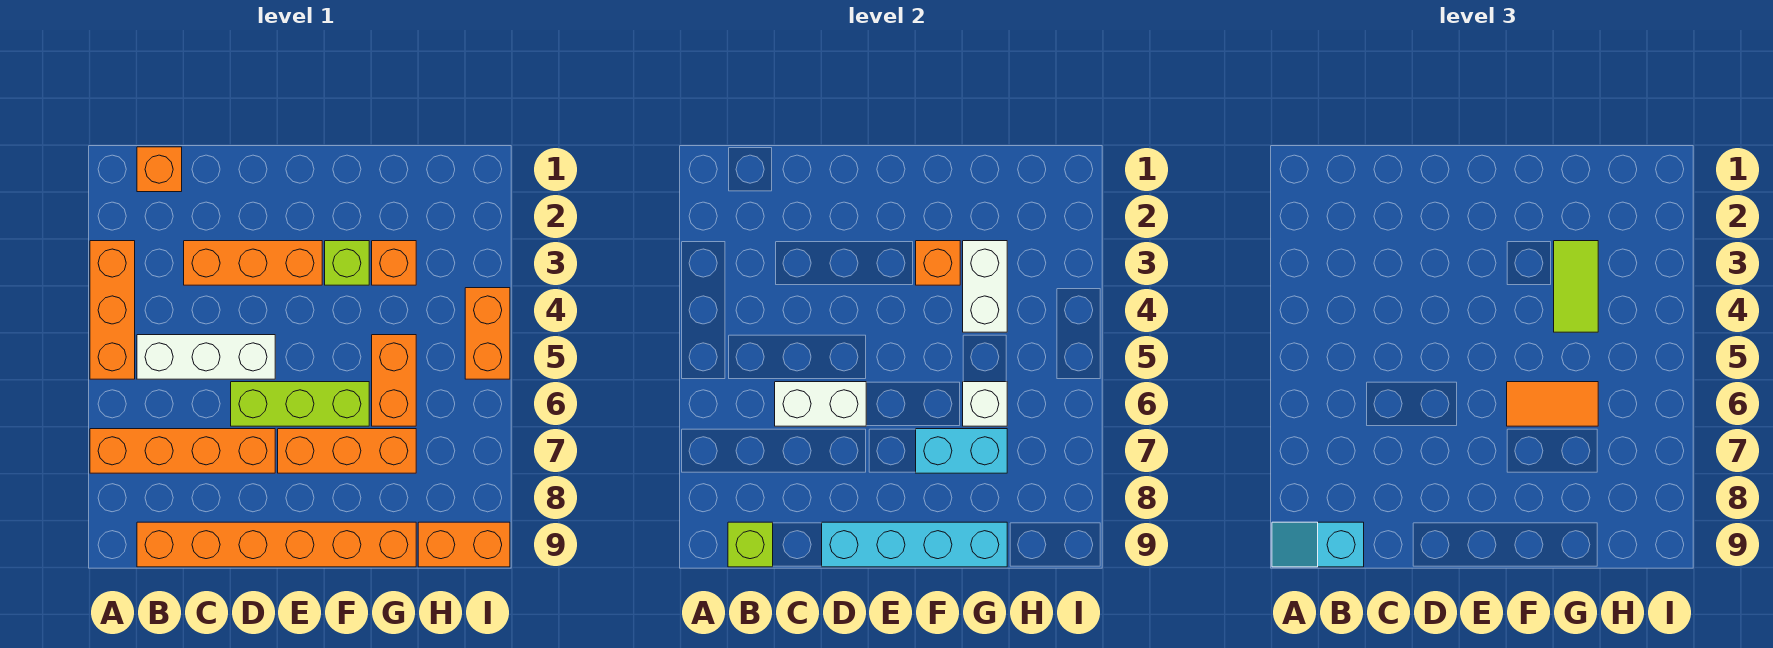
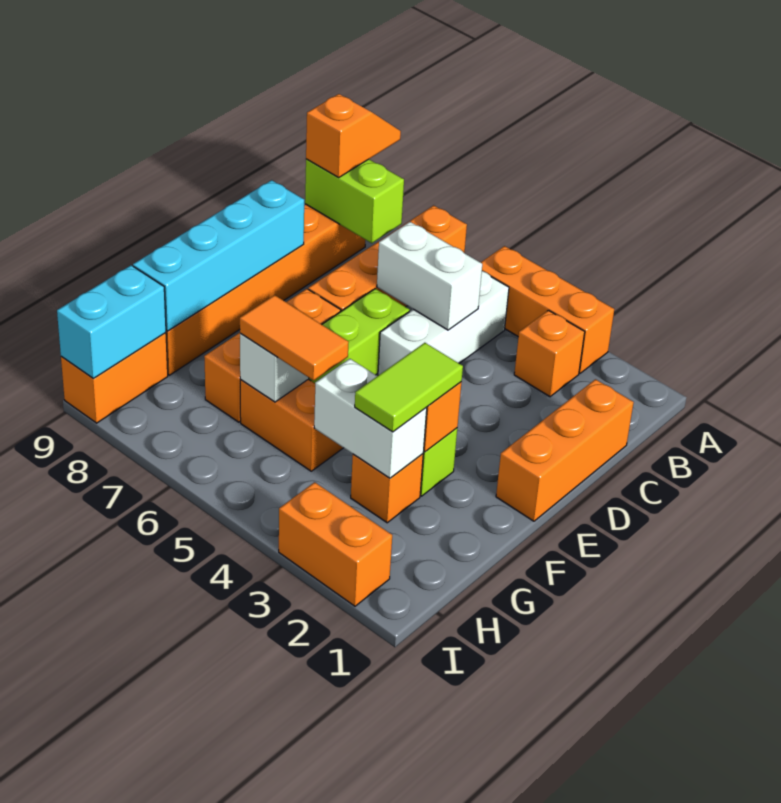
cyan 1x2 slope [1272,522,1364,567] -> orange 1x2 slope [306,94,401,177]
orange 1x1 brick [137,147,182,192] -> orange 1x1 brick moved to [514,310,585,397]
lime 1x1 brick [728,522,773,567] -> lime 1x2 brick [305,159,404,243]
orange 1x3 brick [184,241,322,285] -> orange 1x3 brick moved to [496,379,634,521]
white 1x2 brick [775,382,866,426] -> white 1x2 brick turned to [377,222,482,330]
orange 1x2 tile [1507,382,1598,426] -> orange 1x2 tile turned to [240,295,349,380]
cyan 1x2 brick [916,429,1007,473] -> cyan 1x2 brick moved to [57,265,166,378]
lime 1x2 tile [1554,241,1598,332] -> lime 1x2 tile turned to [355,343,463,432]
orange 1x2 brick [465,288,510,379] -> orange 1x2 brick moved to [279,482,392,606]

